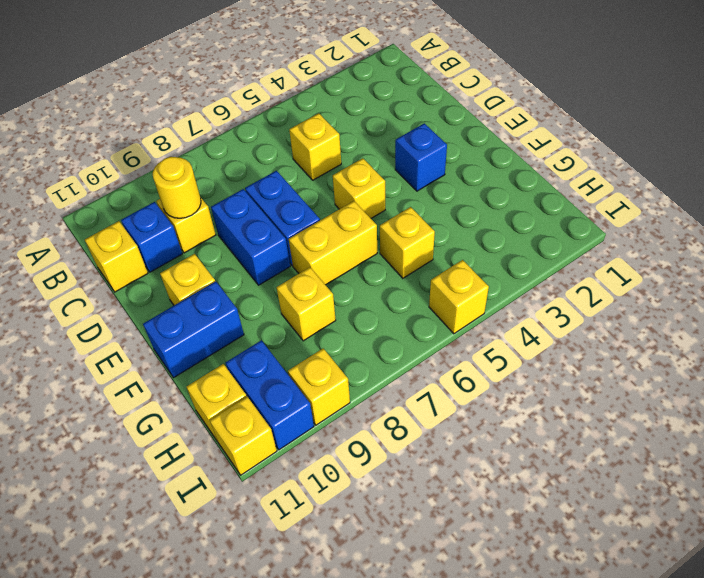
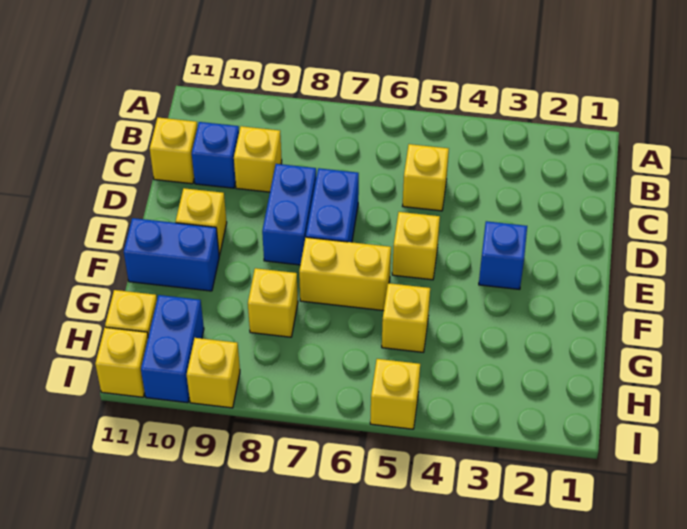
yellow 1x1 round brick [153,157,201,218] -> none

